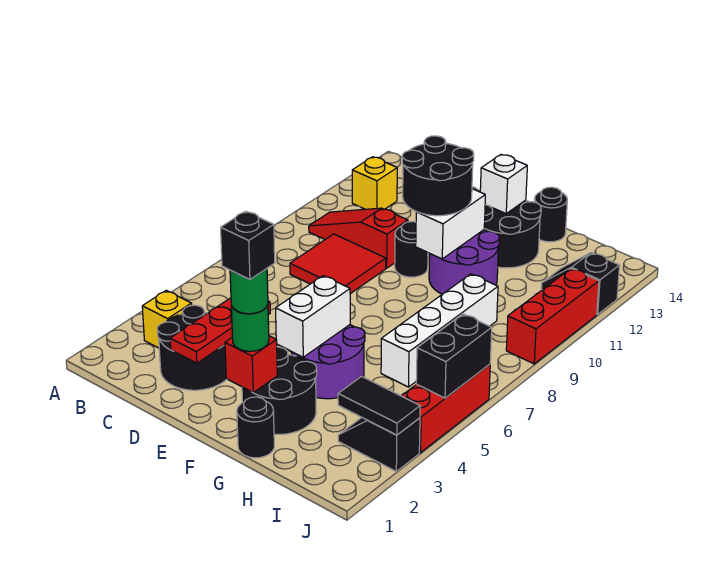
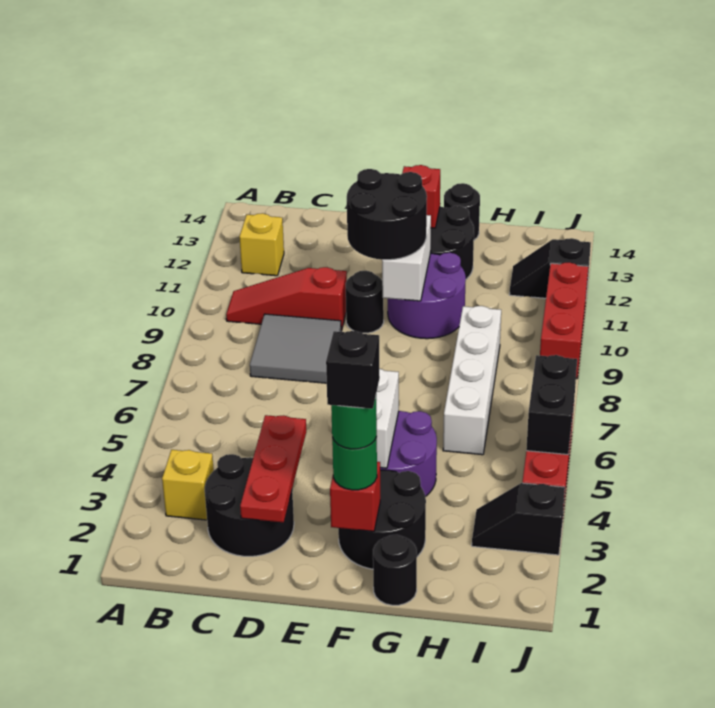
red 2x2 tile [290,234,386,294] -> grey 2x2 tile [250,314,341,383]
white 1x1 brick [480,154,527,213] -> red 1x1 brick [402,165,440,228]
black 1x2 tile [338,376,420,435] -> none

